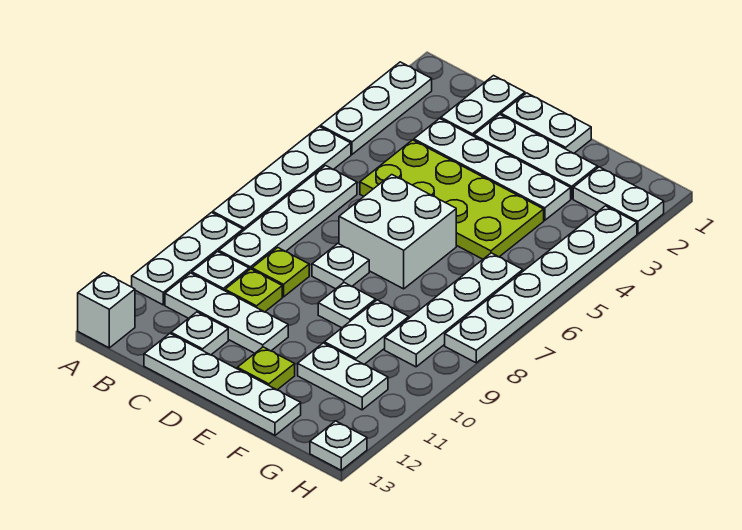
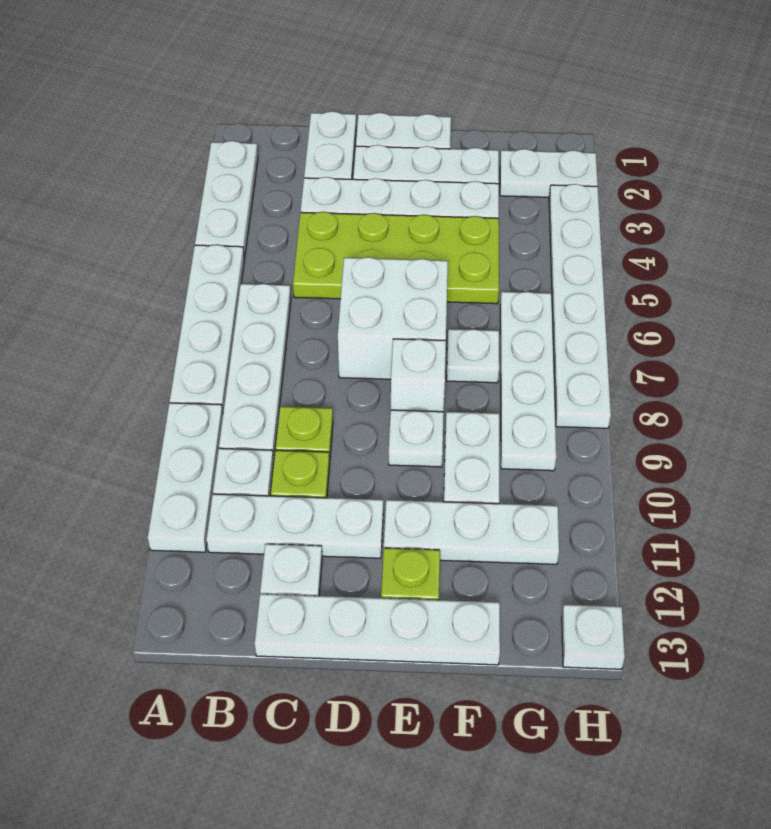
white 1x1 brick [78,273,135,348] -> white 1x1 brick moved to [391,339,446,412]
white 1x1 plate [312,244,369,289] -> white 1x1 plate moved to [447,329,499,383]
white 1x2 plate [298,343,388,410] -> white 1x3 plate [384,500,559,564]

